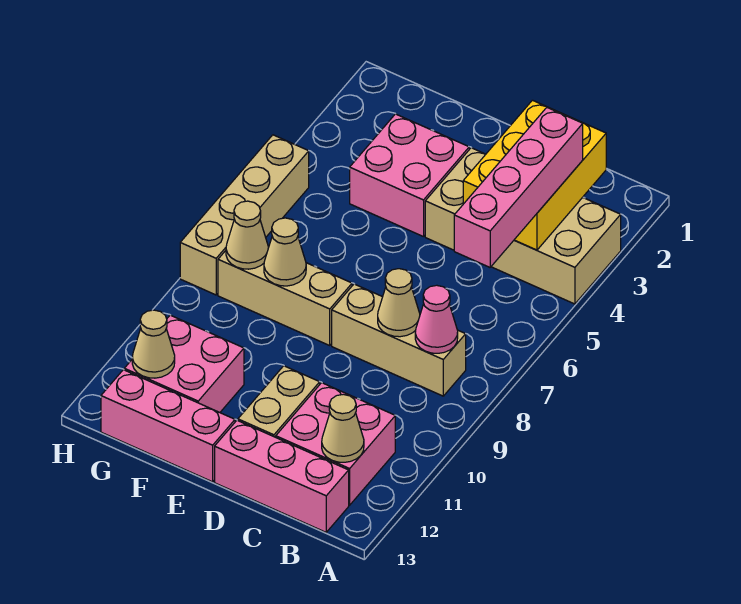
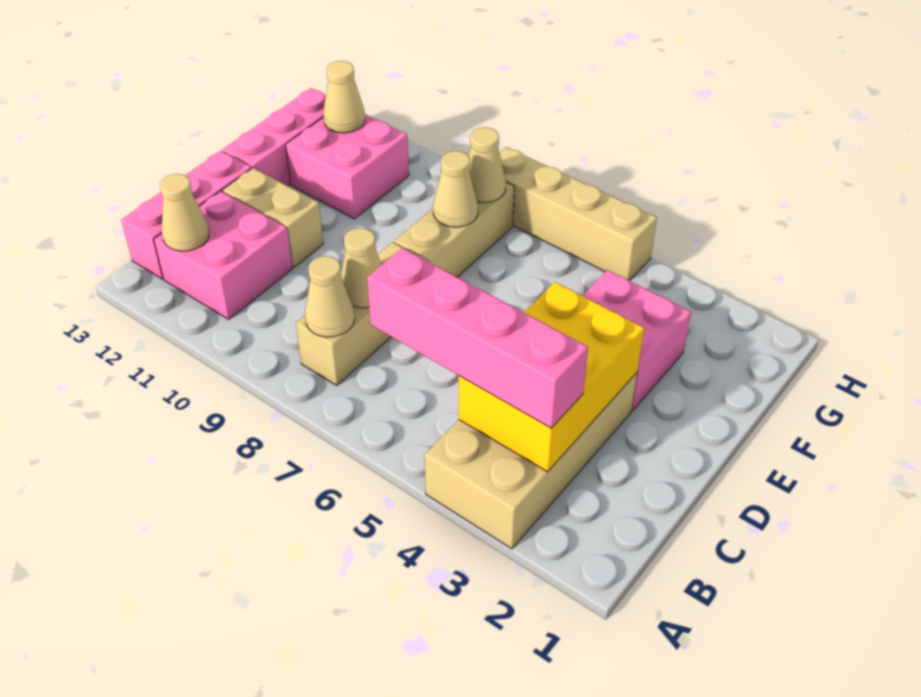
yellow 2x3 brick [463,100,606,250] -> yellow 2x3 brick turned to [459,282,644,472]
pink 1x1 cone [415,285,458,353] -> tan 1x1 cone [305,256,355,337]

